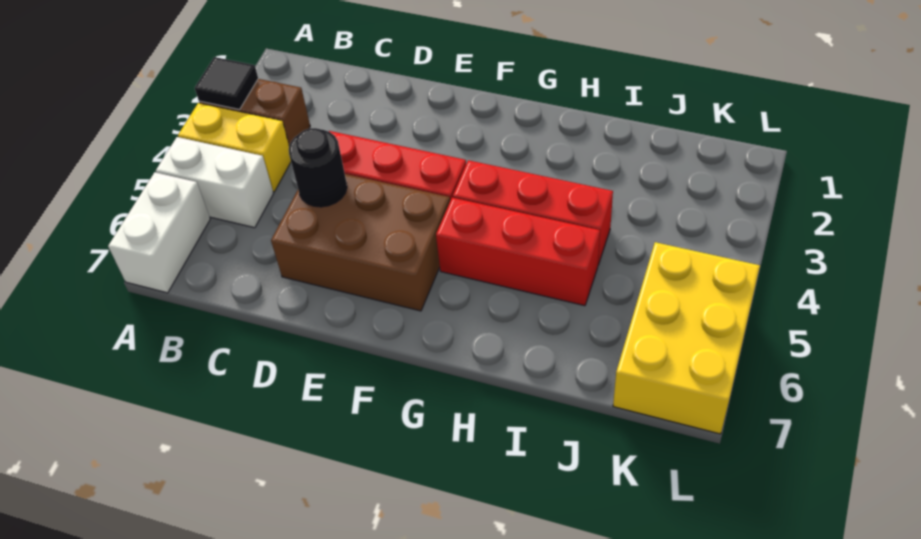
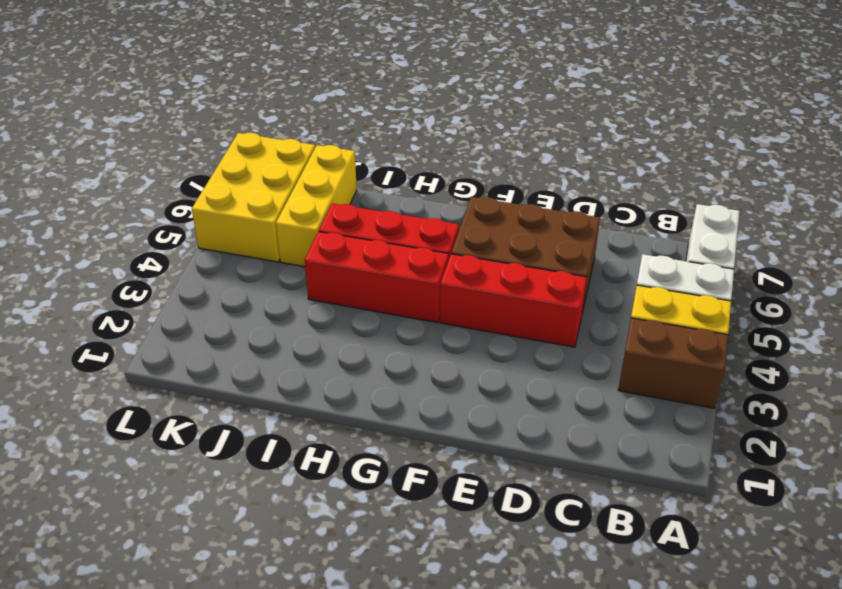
black 1x1 tile [195,57,258,110] -> none
black 1x1 round brick [289,128,347,207] -> none
none -> yellow 1x3 brick [276,145,357,267]

